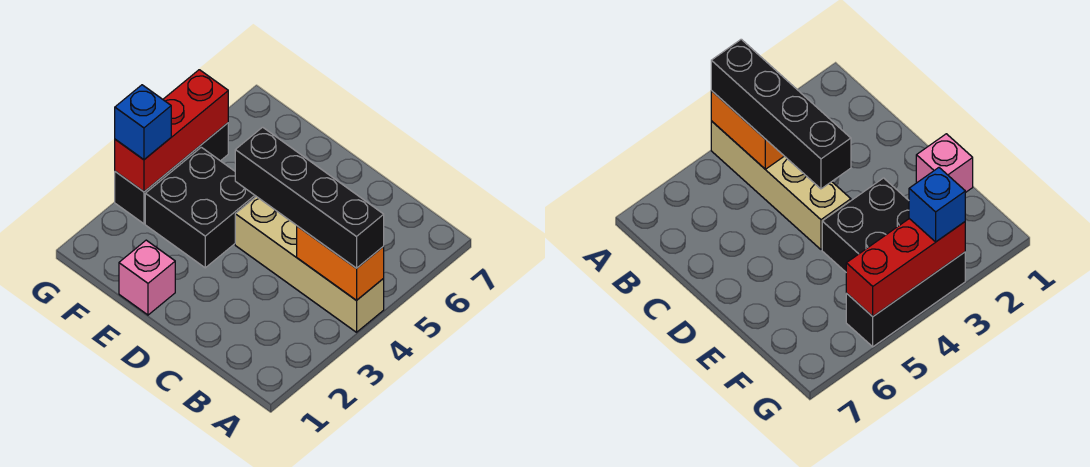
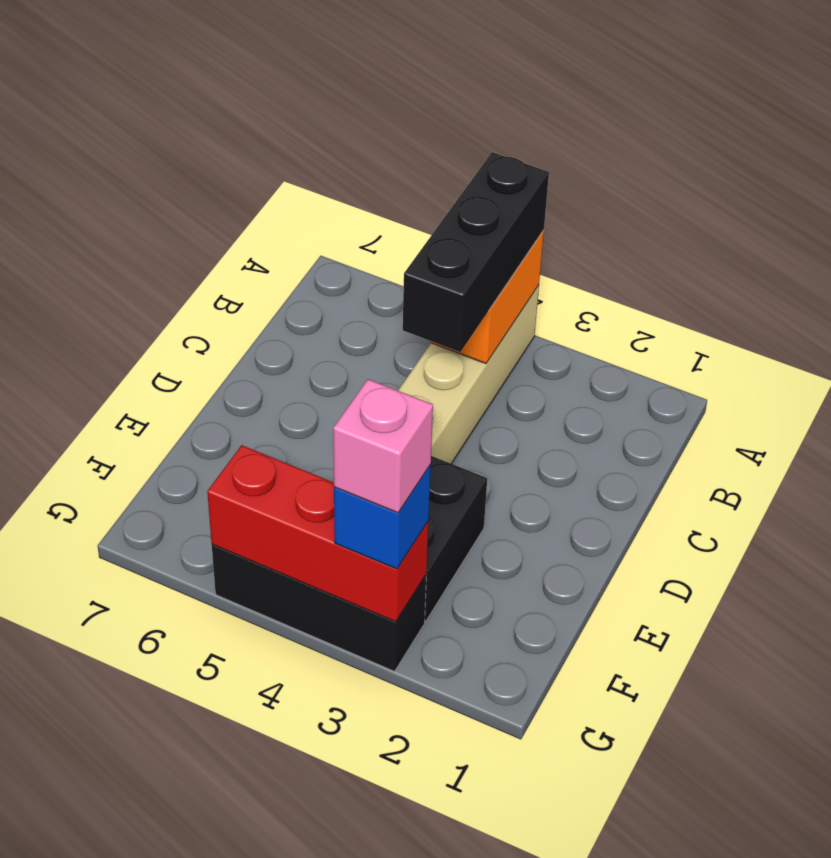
black 1x4 brick [235,127,384,268] -> black 1x3 brick [403,152,549,352]
pink 1x1 brick [119,240,175,315] -> pink 1x1 brick moved to [333,379,433,513]

